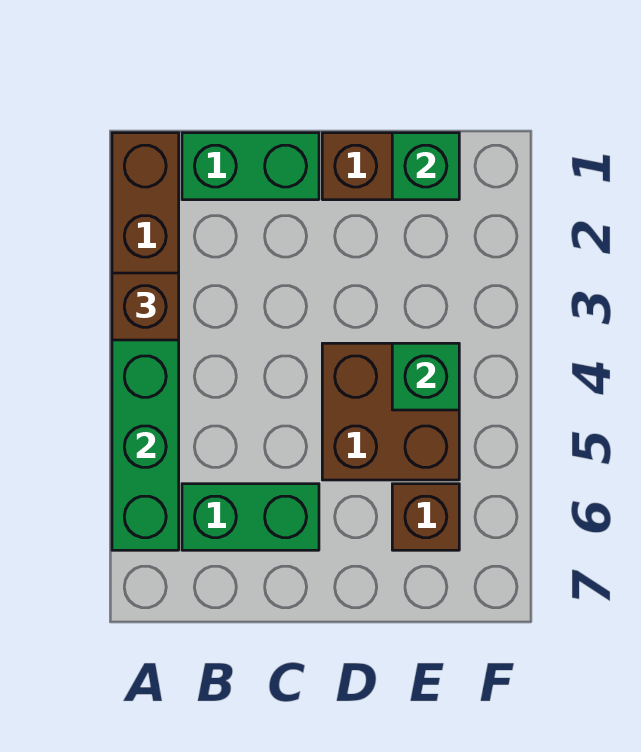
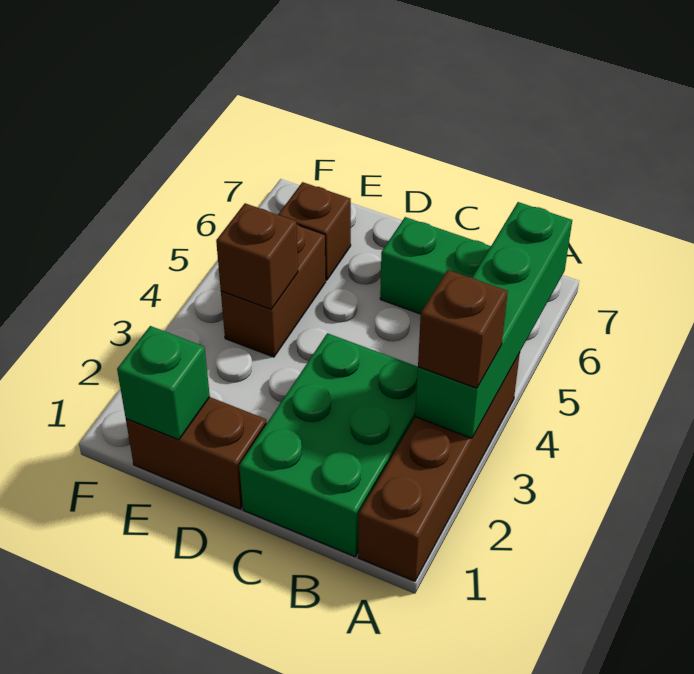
green 1x2 brick [182,133,319,200] -> green 2x3 brick [239,333,418,556]
brown 2x2 brick [322,343,459,480] -> brown 1x2 brick [221,225,326,357]
green 1x1 brick [392,343,459,410] -> brown 1x1 brick [216,203,298,309]

